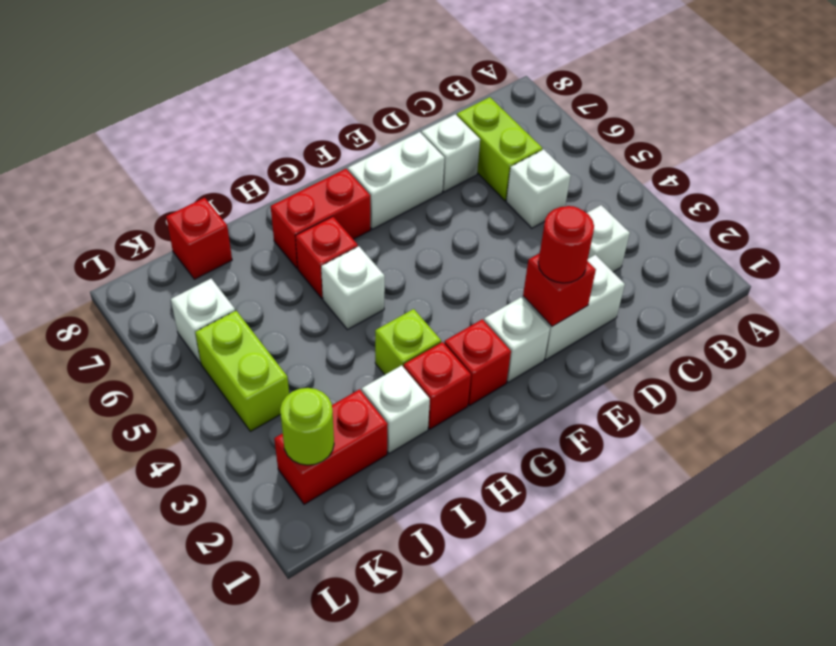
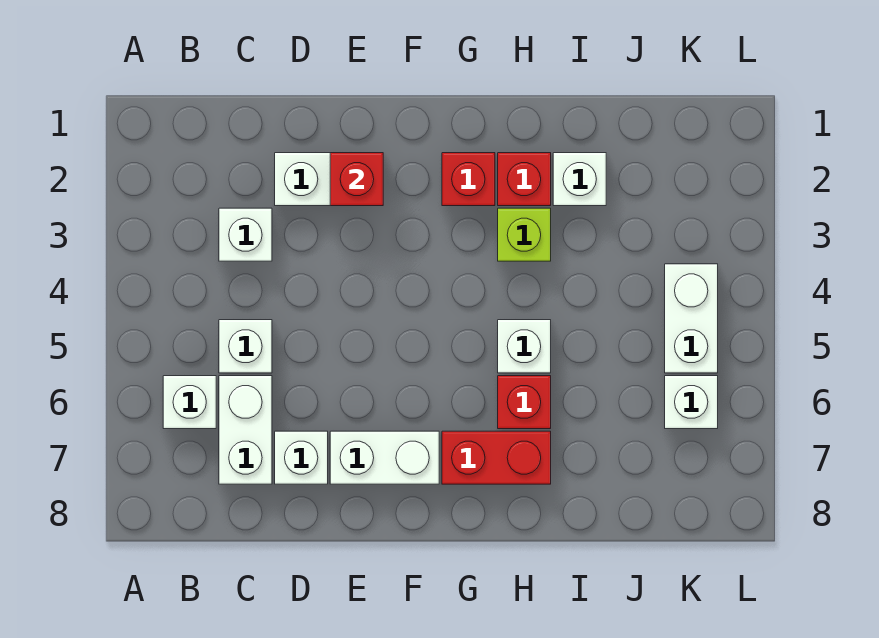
lime 1x2 brick [457,97,542,201] -> white 1x2 brick [219,376,272,484]
red 1x1 round brick [538,206,594,283] -> none
white 1x1 brick [484,297,550,382] -> white 1x1 brick moved to [163,376,216,429]
red 1x2 brick [274,389,388,504] -> none
red 1x1 brick [166,198,232,279] -> none
lime 1x1 round brick [280,388,334,465] -> none
lime 1x2 brick [195,311,289,431] -> white 1x2 brick [665,264,718,373]

